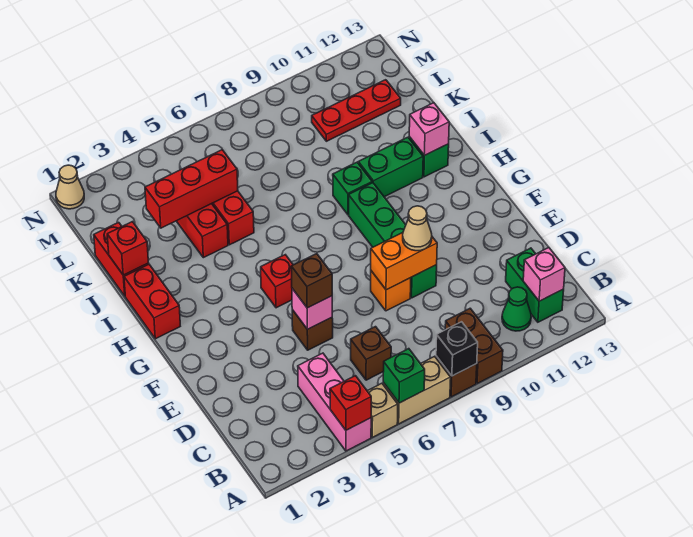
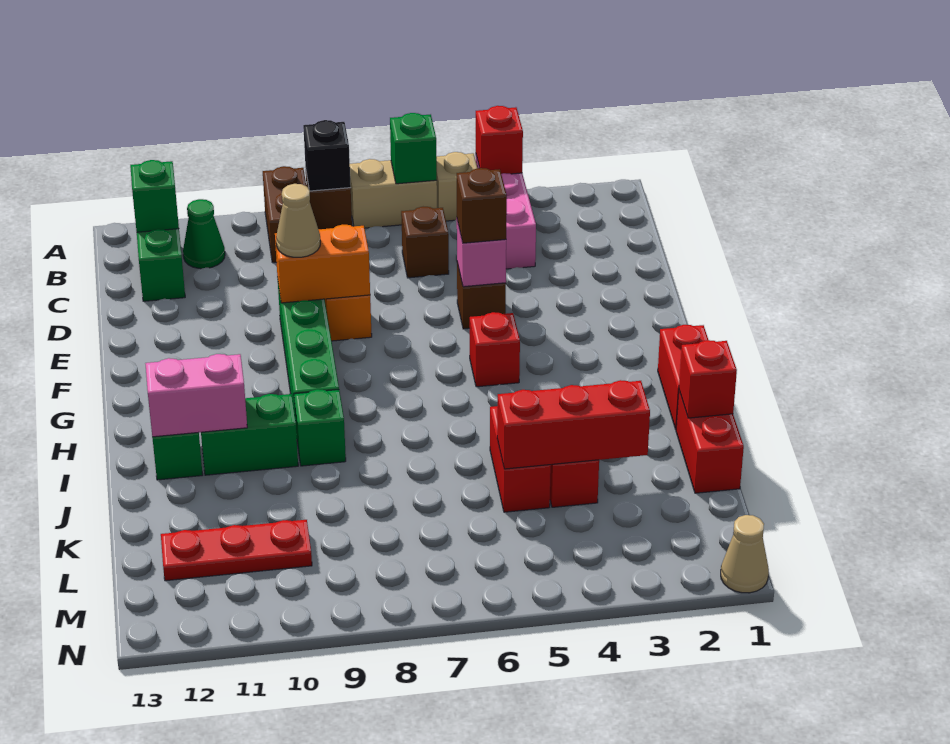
pink 1x1 brick [523,248,565,301] -> green 1x1 brick [130,160,179,232]
pink 1x1 brick [409,103,449,156] -> pink 1x2 brick [145,354,247,437]

